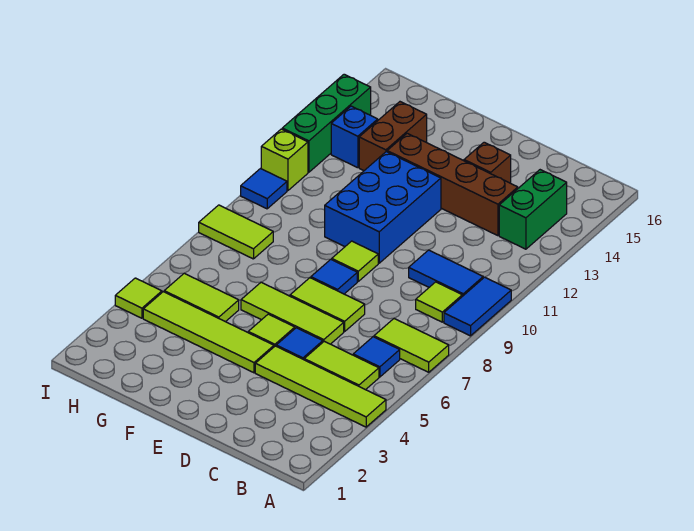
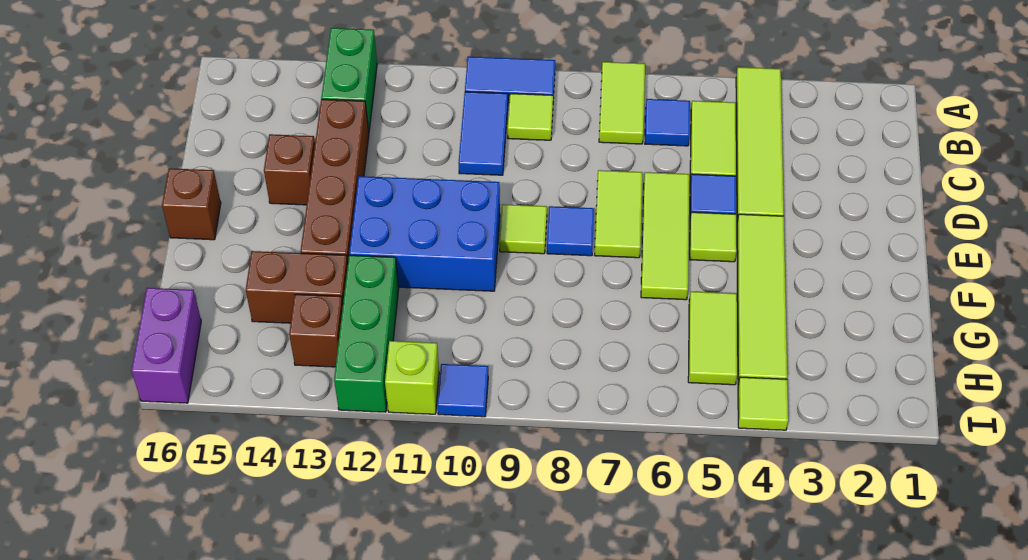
green 1x2 brick [499,170,567,249] -> green 1x2 brick turned to [321,28,377,131]
none -> brown 1x1 brick [162,168,221,240]
lime 1x2 tile [199,205,273,259] -> none
blue 1x1 brick [331,106,378,168] -> brown 1x1 brick [289,294,343,367]
none -> purple 1x2 brick [132,288,201,403]
green 1x3 brick [282,74,371,172] -> green 1x3 brick turned to [334,255,399,412]

